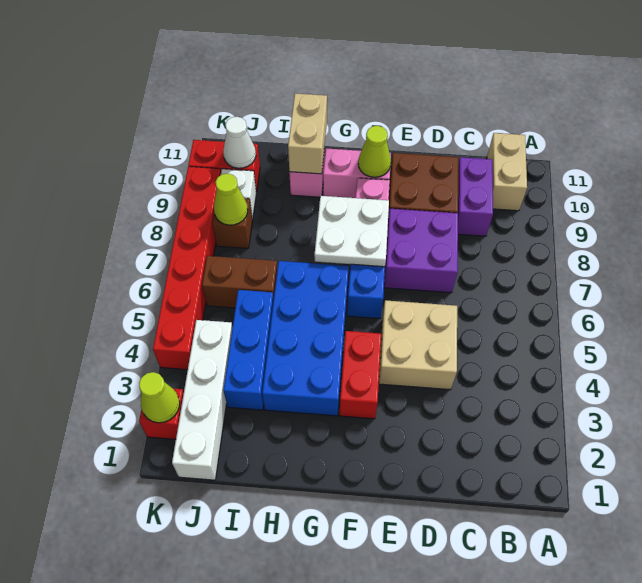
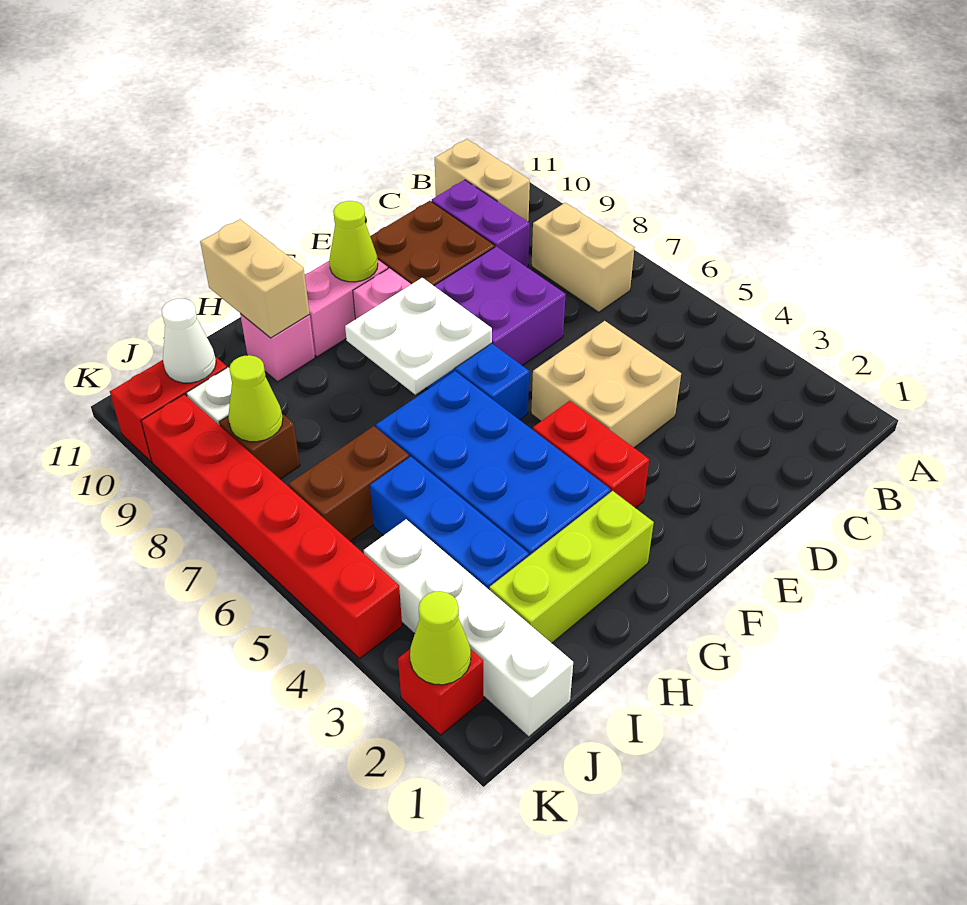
none -> tan 1x2 brick [532,203,634,312]
none -> lime 1x3 brick [490,491,654,643]

